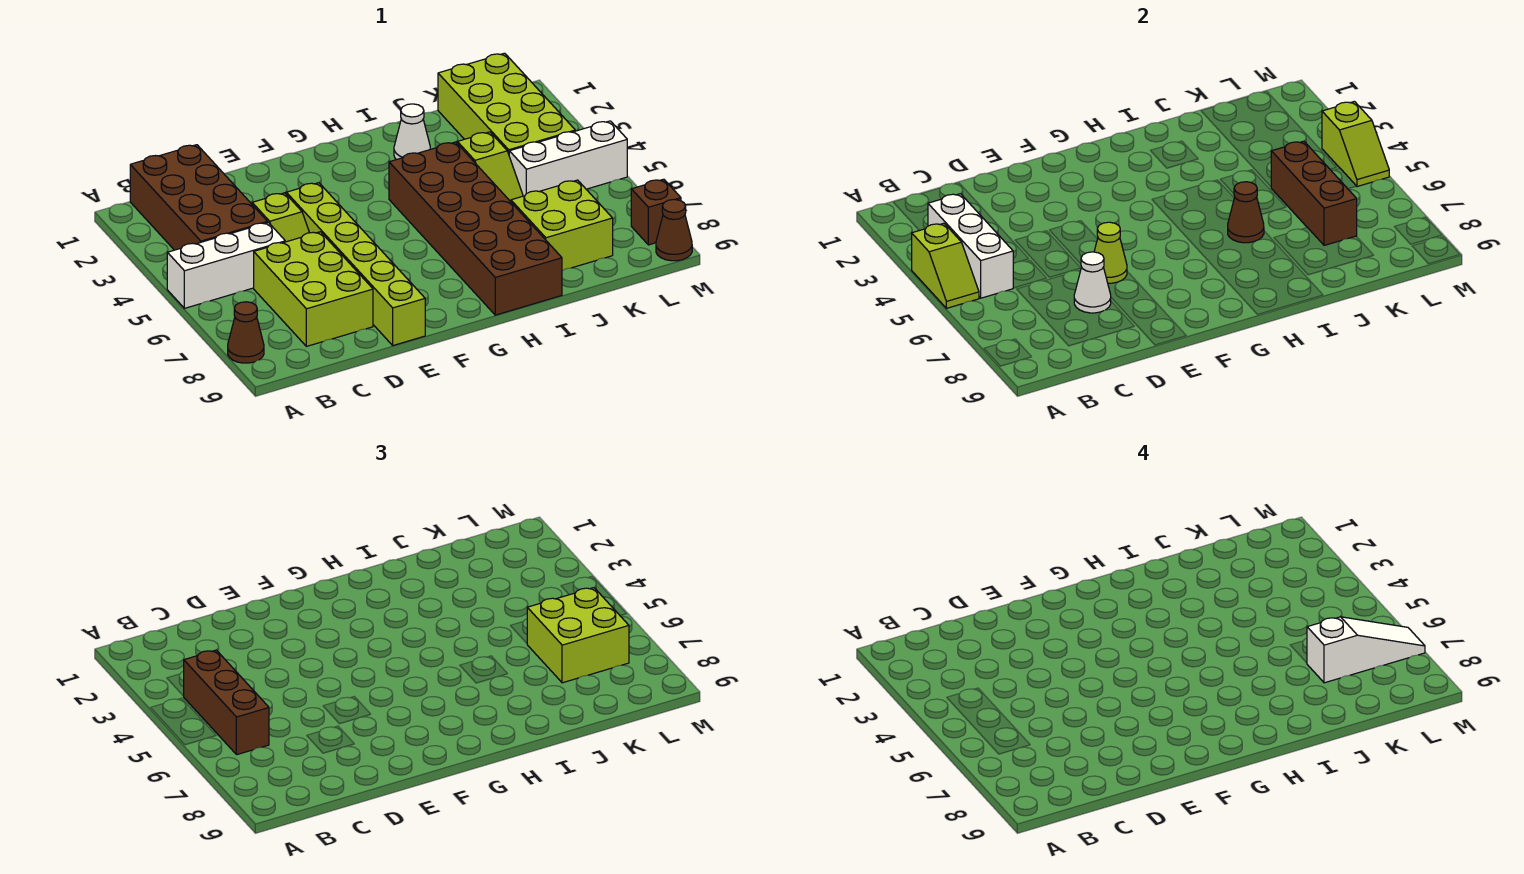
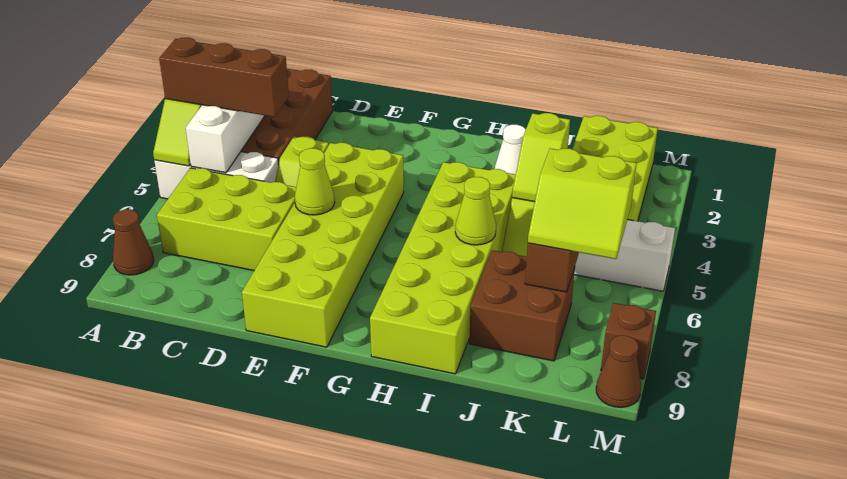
brown 1x3 brick [184,650,269,755] -> brown 1x3 brick turned to [159,38,289,117]
lime 2x3 brick [254,232,373,346] -> lime 2x3 brick turned to [157,168,296,270]
white 1x1 cone [1074,252,1111,313] -> none
lime 1x6 brick [286,183,425,345] -> lime 2x6 brick [242,143,404,347]
brown 2x6 brick [389,142,562,315] -> lime 2x6 brick [370,162,516,374]
brown 1x1 cone [1228,182,1264,243] -> lime 1x1 cone [455,177,496,245]
lime 2x2 brick [511,180,613,271] -> brown 2x2 brick [469,250,575,361]
lime 2x2 brick [527,588,629,683] -> lime 2x2 slope [528,149,637,259]
white 1x3 slope [1307,617,1425,683] -> none
lime 1x2 slope [1322,101,1389,187] -> lime 1x2 slope moved to [512,113,570,202]

